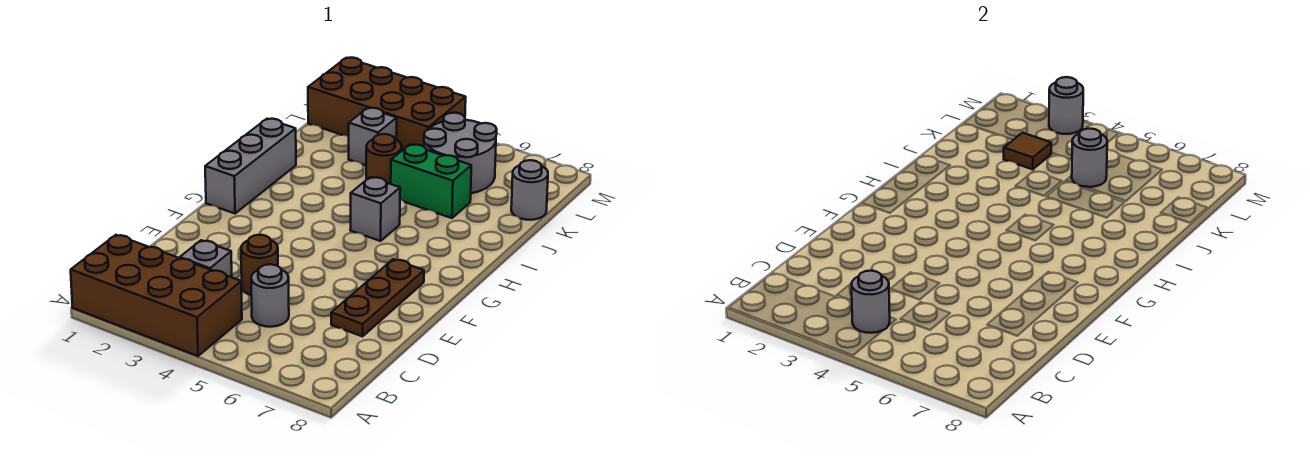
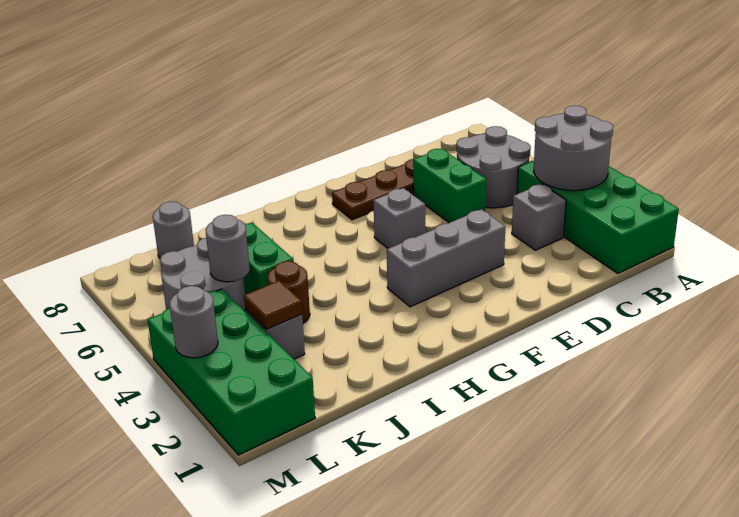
brown 2x4 brick [71,235,242,356] -> green 2x4 brick [517,161,679,273]
grey 1x1 round brick [851,271,890,333] -> grey 2x2 round brick [534,106,613,191]
grey 1x1 round brick [251,264,289,327] -> grey 2x2 round brick [456,126,531,208]
brown 1x1 round brick [241,235,278,295] -> none
none -> green 1x2 brick [413,149,486,223]
grey 1x3 brick [205,119,296,214] -> grey 1x3 brick moved to [387,209,505,307]
grey 1x1 brick [351,177,400,241] -> grey 1x1 brick moved to [373,188,425,249]
brown 2x4 brick [308,58,466,150] -> green 2x4 brick [148,289,315,455]

